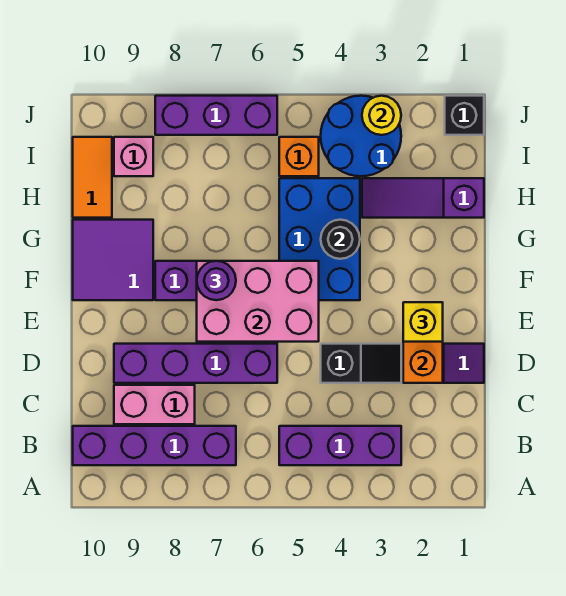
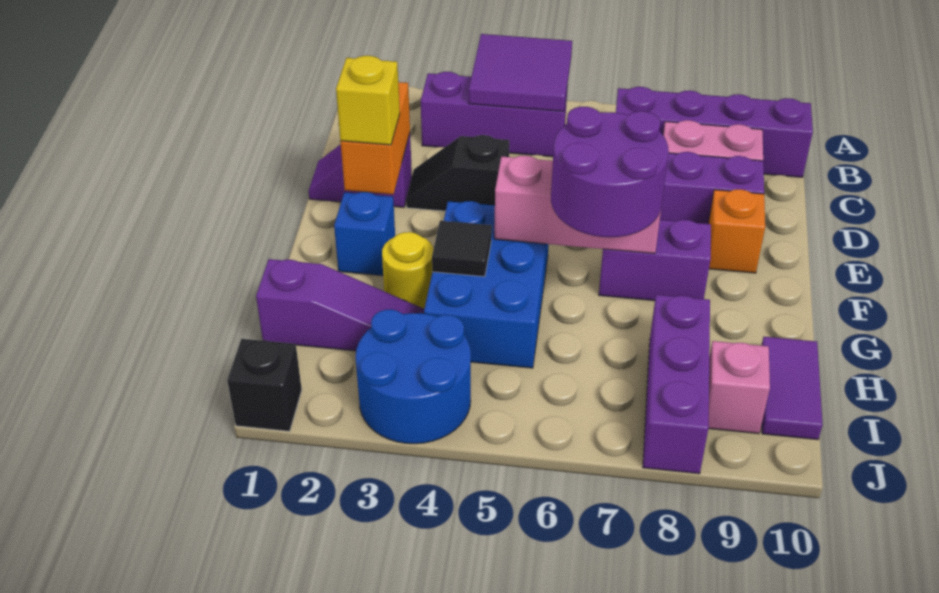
pink 2x3 brick [197,261,319,342] -> pink 1x3 brick [494,156,661,254]
none -> blue 1x1 brick [334,192,395,276]
purple 1x1 round brick [197,261,236,300] -> purple 2x2 round brick [551,107,669,237]
purple 2x2 tile [73,220,153,300] -> purple 2x2 tile moved to [469,34,572,111]
black 1x1 round brick [321,220,360,259] -> black 1x1 tile [432,221,492,277]
orange 1x2 tile [73,137,112,218] -> purple 1x2 tile [761,337,823,440]
orange 1x1 brick [279,137,319,176] -> orange 1x1 brick moved to [708,189,765,273]
yellow 1x1 round brick [362,96,401,135] -> yellow 1x1 round brick moved to [382,232,434,309]
purple 1x3 brick [155,96,277,135] -> purple 1x3 brick turned to [643,295,710,474]

